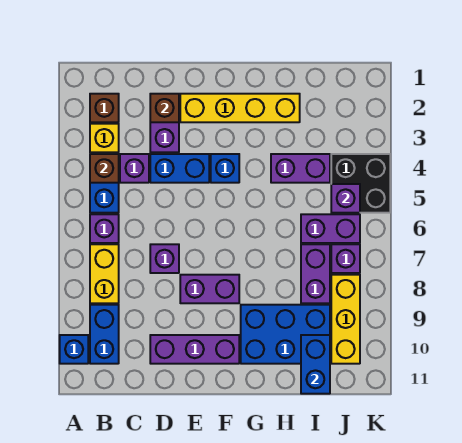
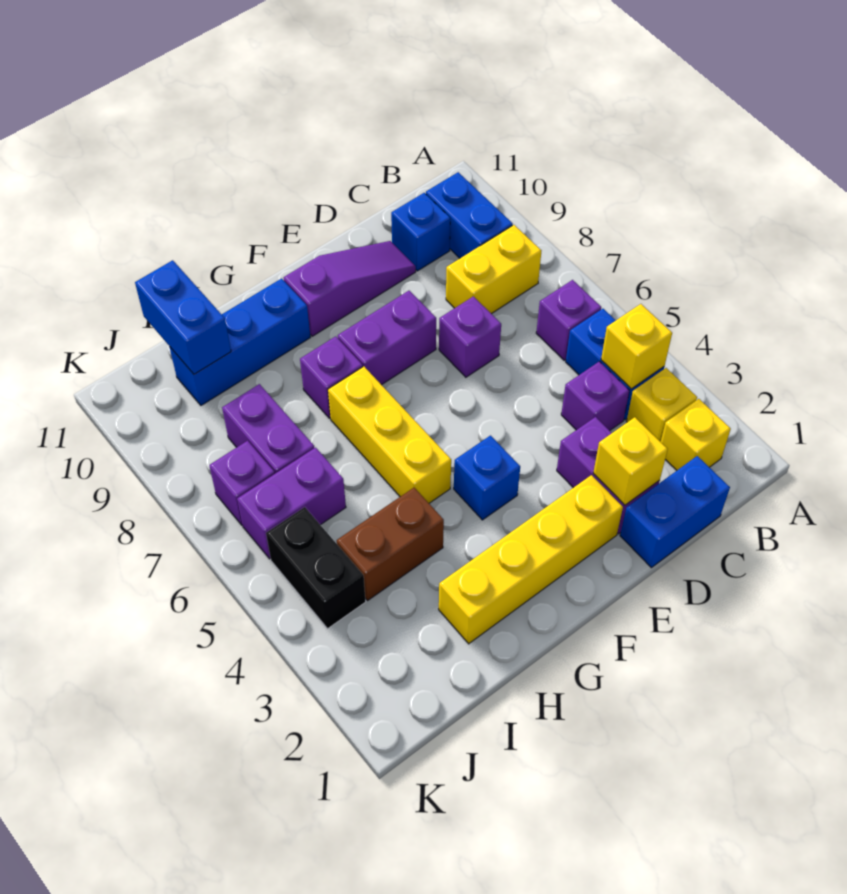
blue 1x1 brick [60,335,88,364] -> blue 1x1 brick moved to [391,193,450,271]
brown 1x1 brick [90,94,119,122] -> yellow 1x1 brick [661,399,731,470]
brown 1x1 brick [90,154,119,183] -> yellow 1x1 brick [601,304,672,389]
yellow 1x2 brick [90,244,119,303] -> yellow 1x2 brick turned to [446,225,541,314]
brown 1x1 brick [150,94,179,122] -> yellow 1x1 brick [593,417,668,505]
blue 1x2 brick [150,154,209,183] -> blue 1x2 brick moved to [620,456,730,568]
purple 1x3 brick [150,335,239,364] -> purple 1x3 slope [284,241,416,336]
blue 2x3 brick [241,305,330,364] -> blue 1x3 brick [170,279,310,405]
purple 1x2 brick [271,154,330,183] -> brown 1x2 brick [337,488,444,601]
black 2x2 brick [331,154,390,213] -> black 1x2 brick [266,507,366,628]
purple 1x1 brick [331,184,360,213] -> purple 1x1 brick moved to [300,336,363,418]
yellow 1x3 brick [331,275,360,364] -> yellow 1x3 brick moved to [328,366,451,503]

